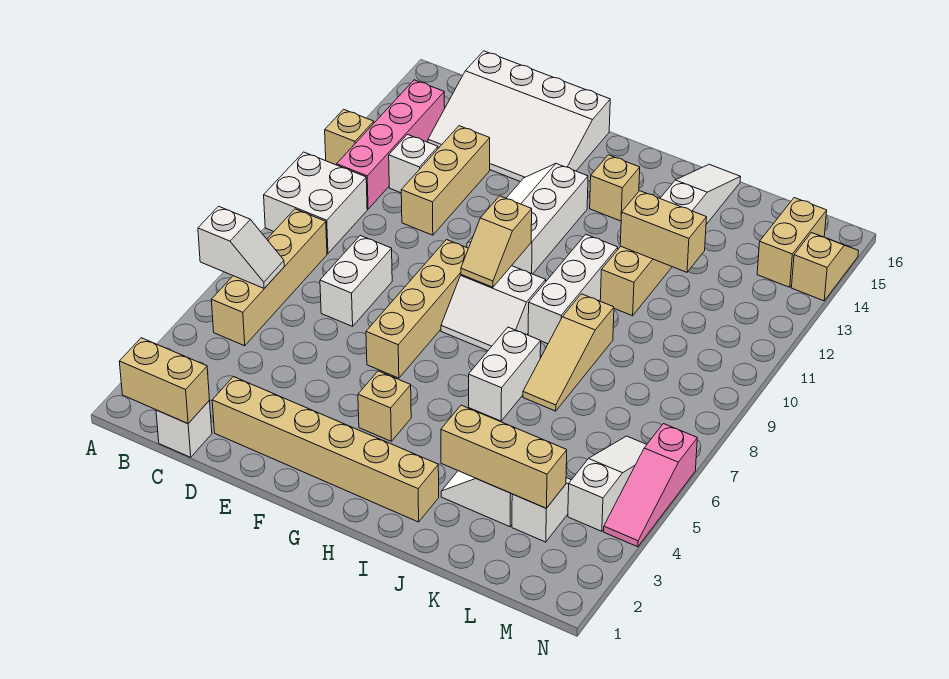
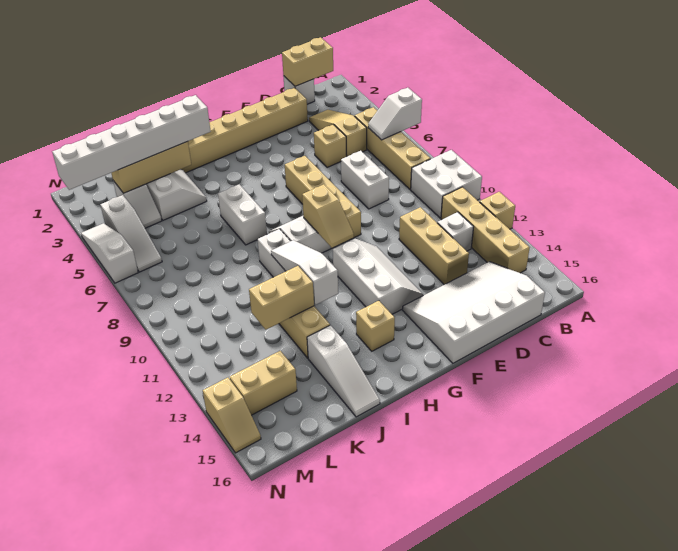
pink 1x4 brick [337,80,445,209] -> tan 1x4 brick [441,187,530,273]
tan 1x1 brick [358,371,411,441] -> tan 1x1 brick moved to [314,125,347,168]
tan 1x2 slope [461,196,532,287] -> tan 1x2 slope turned to [302,184,354,248]
none -> white 1x6 brick [52,95,211,190]
none -> white 1x3 slope [271,240,338,305]
tan 1x3 slope [523,294,614,411] -> tan 1x3 slope moved to [309,110,367,156]
tan 1x2 brick [757,198,827,287] -> tan 1x2 brick turned to [230,351,297,415]
pink 1x3 slope [604,424,697,547] -> white 1x3 slope [81,223,138,283]

